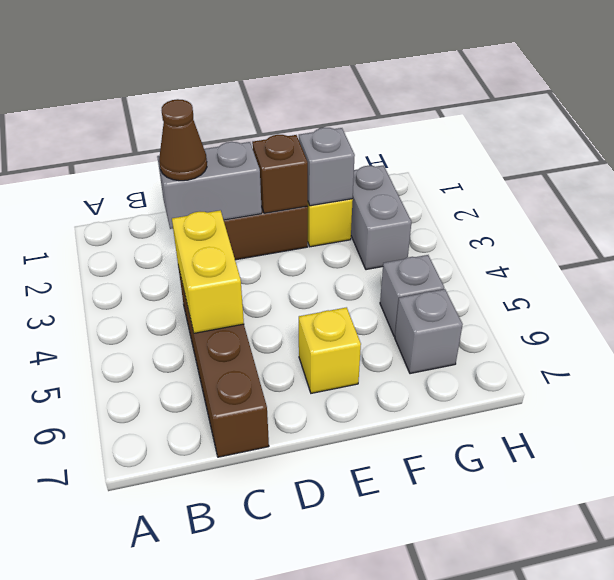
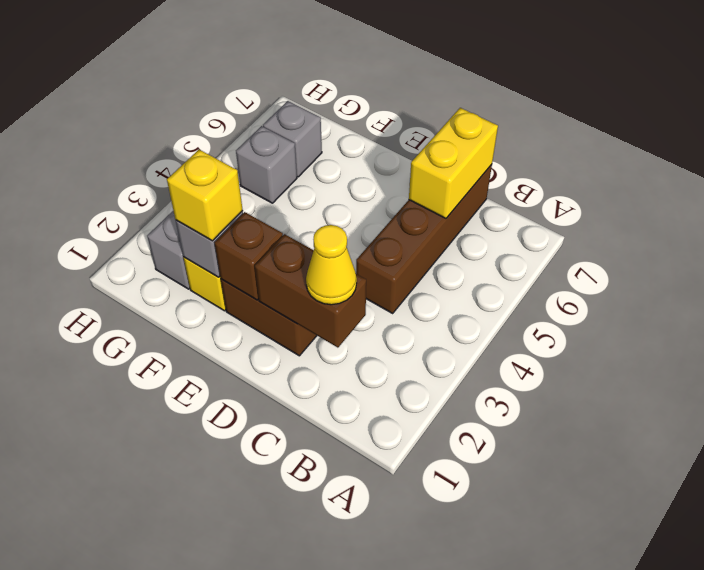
grey 1x2 brick [157,142,262,229] -> brown 1x2 brick [255,234,366,348]
brown 1x1 cone [159,99,207,181] -> yellow 1x1 cone [306,225,357,305]
yellow 1x2 brick [172,210,244,333] -> yellow 1x2 brick moved to [409,108,498,218]
yellow 1x1 brick [299,307,361,393] -> yellow 1x1 brick moved to [167,150,243,241]

